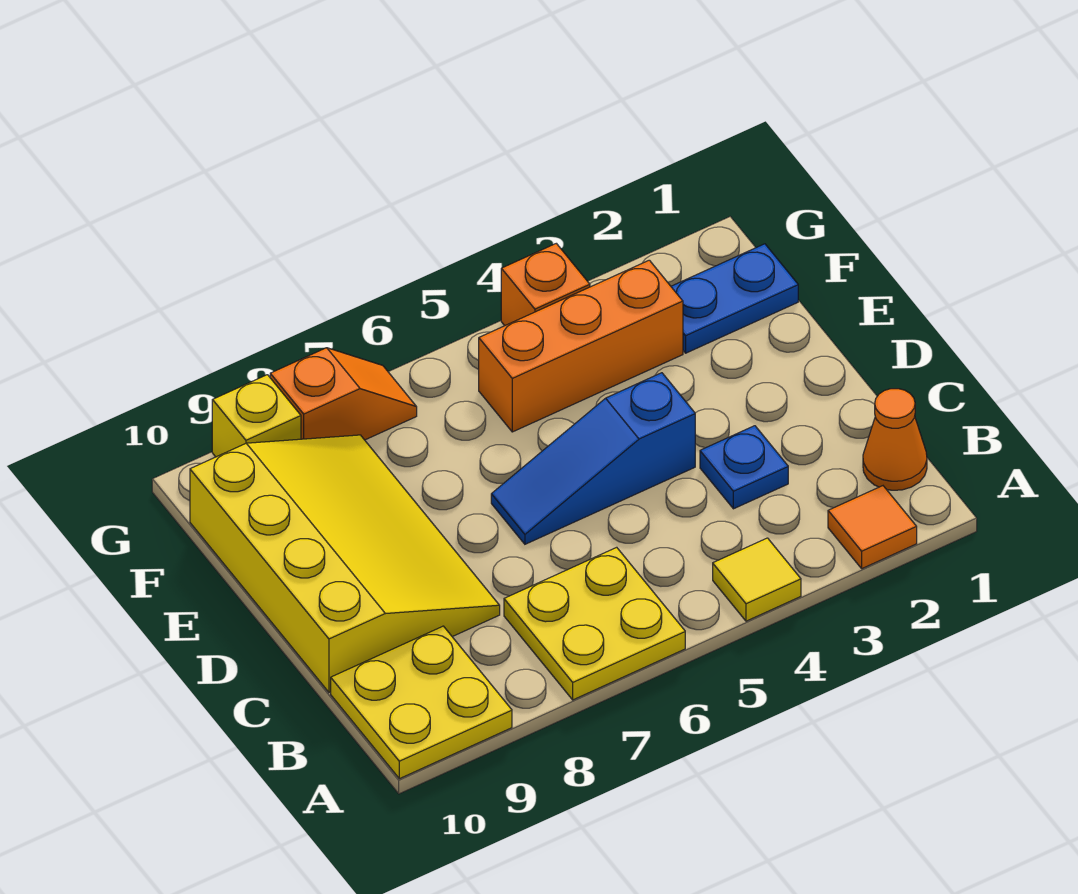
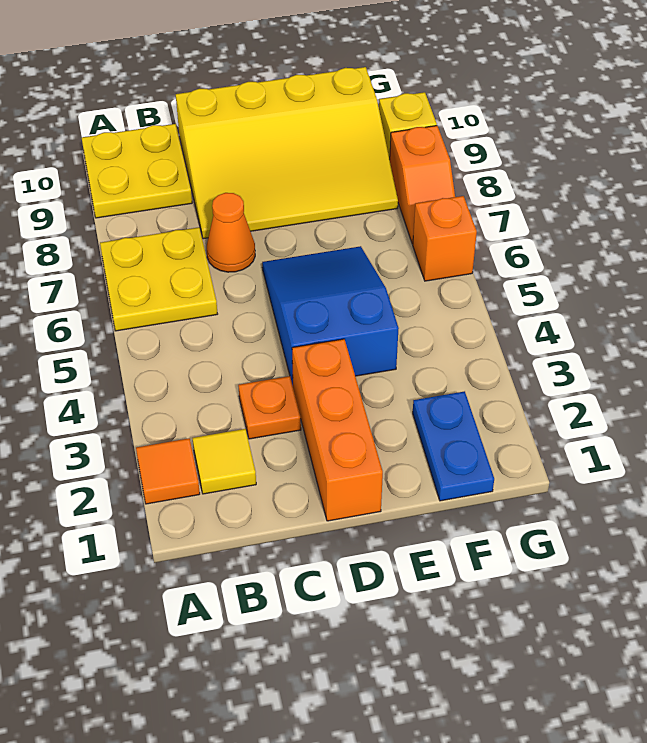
yellow 1x1 tile [713,538,801,621] -> yellow 1x1 tile moved to [192,429,256,494]
orange 1x1 cone [863,389,927,490] -> orange 1x1 cone moved to [207,193,255,272]
blue 1x1 plate [700,426,788,509] -> orange 1x1 plate [238,376,301,439]
blue 1x3 slope [491,373,695,544] -> blue 2x3 slope [262,246,399,385]
orange 1x3 brick [479,260,683,432] -> orange 1x3 brick moved to [292,339,383,521]
orange 1x1 brick [501,243,590,326] -> orange 1x1 brick moved to [413,196,477,281]

